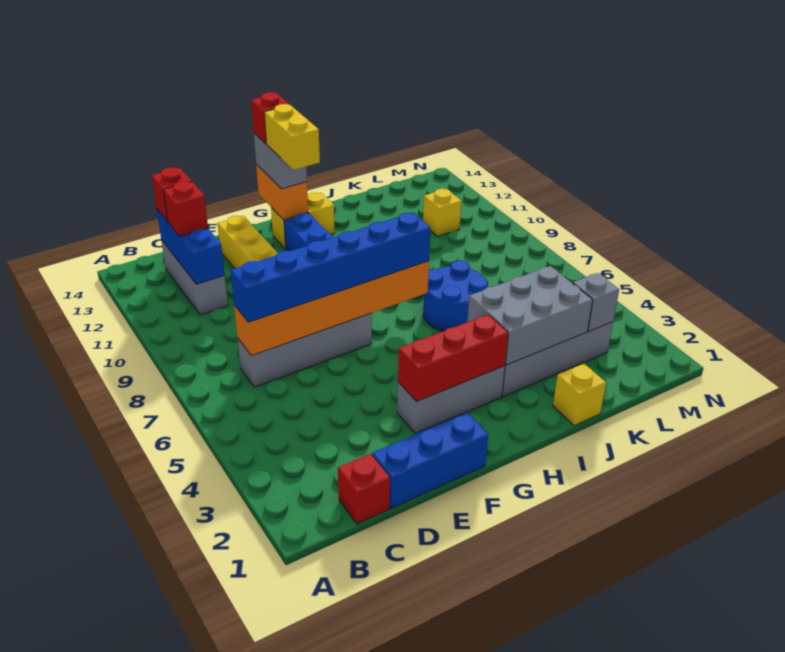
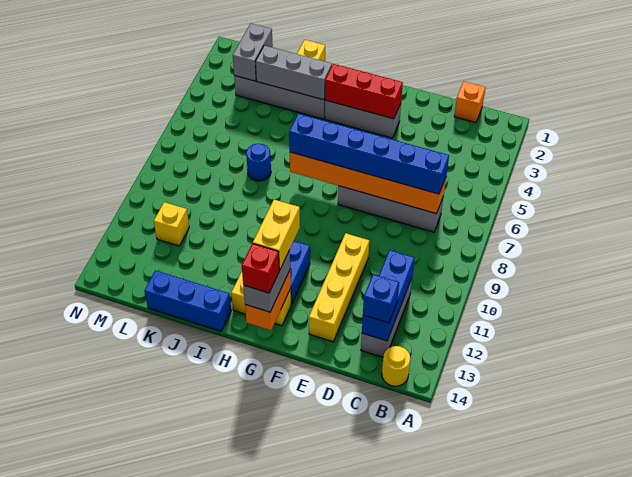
none -> yellow 1x1 round brick [382,346,410,386]
red 1x1 brick [338,454,390,524] -> orange 1x1 brick [454,81,485,123]
red 1x1 brick [163,181,208,236] -> none
red 1x1 brick [152,167,192,221] -> blue 1x1 brick [363,274,399,323]
blue 1x3 brick [372,413,488,509] -> blue 1x3 brick moved to [144,270,231,331]
grey 2x3 brick [467,266,593,365] -> grey 1x3 brick [255,45,332,100]
blue 2x2 round brick [423,260,488,331] -> blue 1x1 round brick [246,144,271,181]
grey 1x1 brick [573,273,619,331] -> grey 1x2 brick [233,23,273,81]

